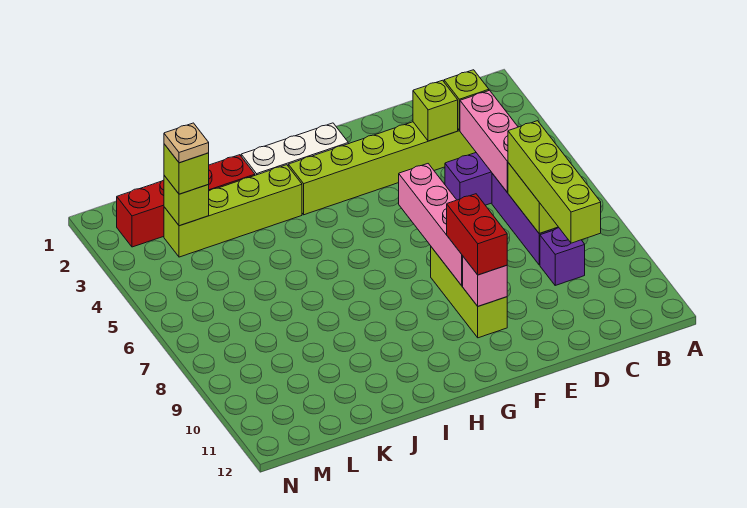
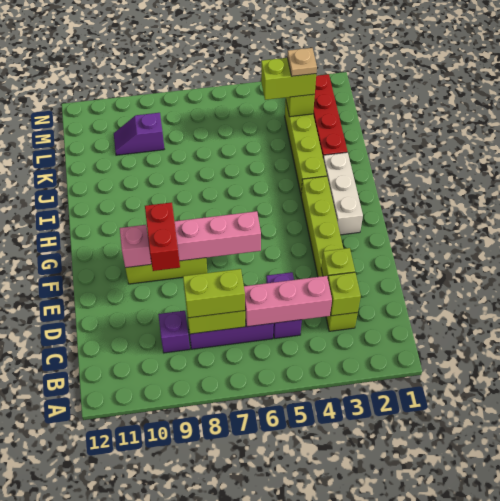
lime 1x4 brick [508,121,601,243] -> lime 1x2 brick [183,269,245,318]
red 1x2 brick [447,194,507,275] -> red 1x2 brick turned to [145,202,180,271]
lime 1x1 brick [164,144,209,194] -> lime 1x2 brick [261,58,317,100]
none -> purple 1x2 slope [114,113,164,155]

